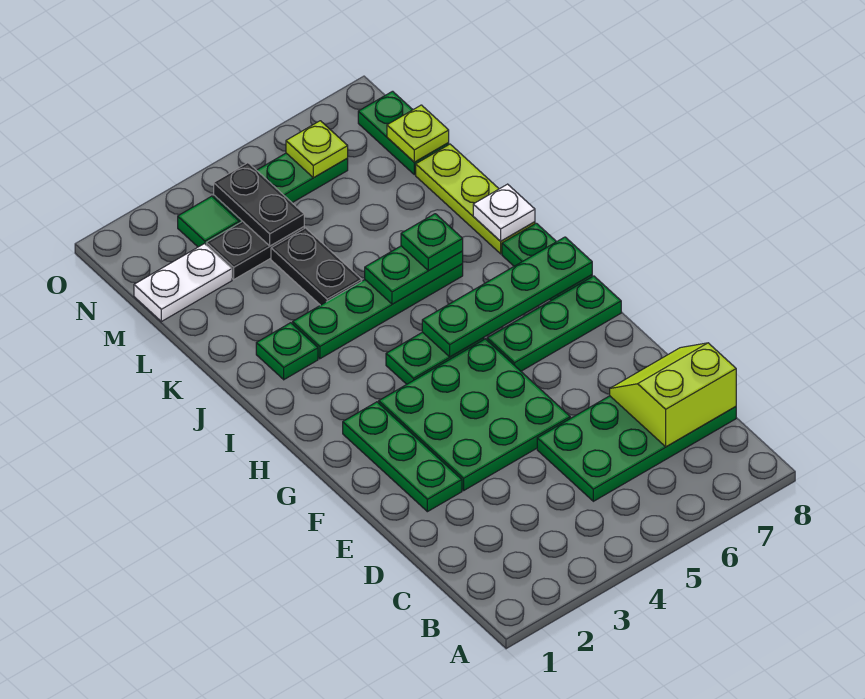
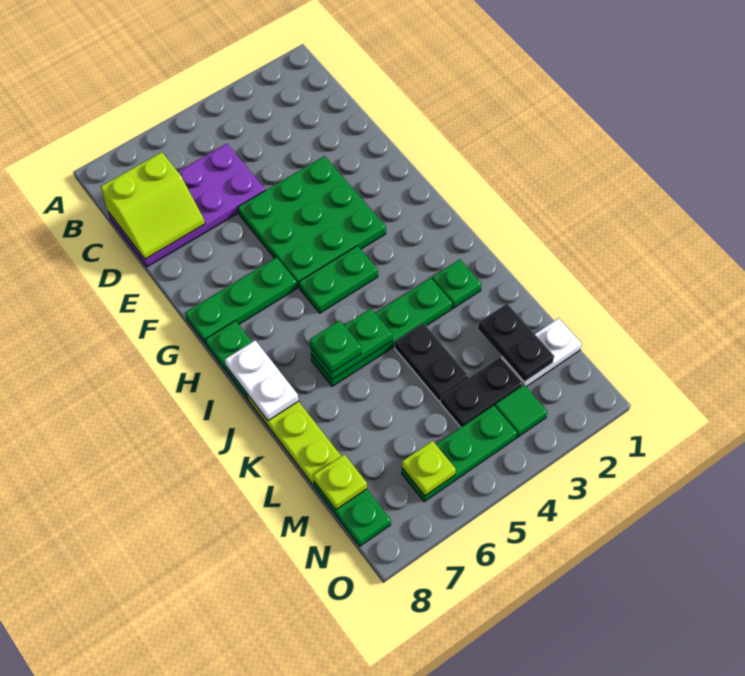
green 2x4 plate [537,396,736,501] -> purple 2x4 plate [108,144,265,267]
green 1x3 plate [343,402,462,512] -> none
green 1x4 plate [422,237,592,357] -> none
white 1x1 plate [473,184,535,241] -> white 1x2 plate [225,340,299,421]
black 1x2 plate [214,163,304,246] -> black 1x2 plate moved to [478,304,554,382]

